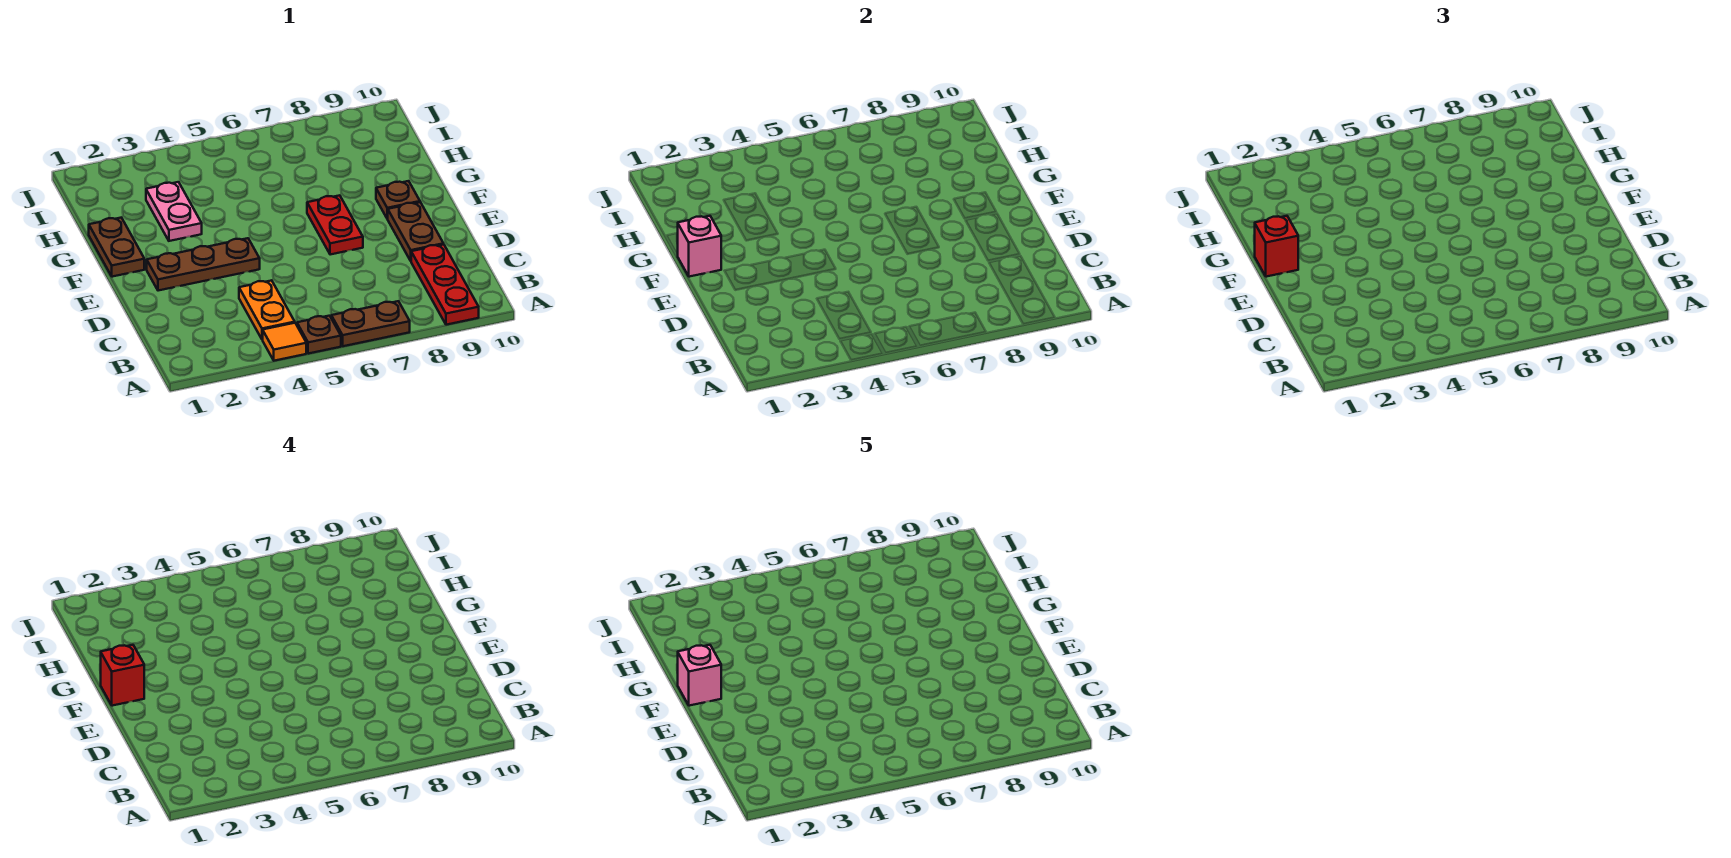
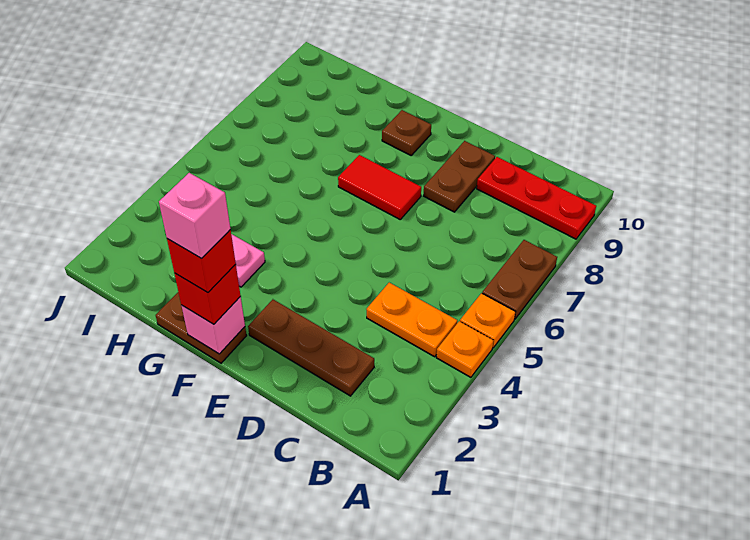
orange 1x1 tile [263,323,306,361] -> orange 1x1 plate [436,321,493,377]
brown 1x1 plate [297,316,341,354] -> orange 1x1 plate [460,293,515,348]
brown 1x2 plate [388,202,443,261] -> brown 1x2 plate turned to [424,141,495,212]
brown 1x3 plate [147,238,260,291] -> brown 1x3 plate turned to [248,300,374,396]
red 1x2 plate [307,195,363,255] -> red 1x2 tile [338,155,421,219]

